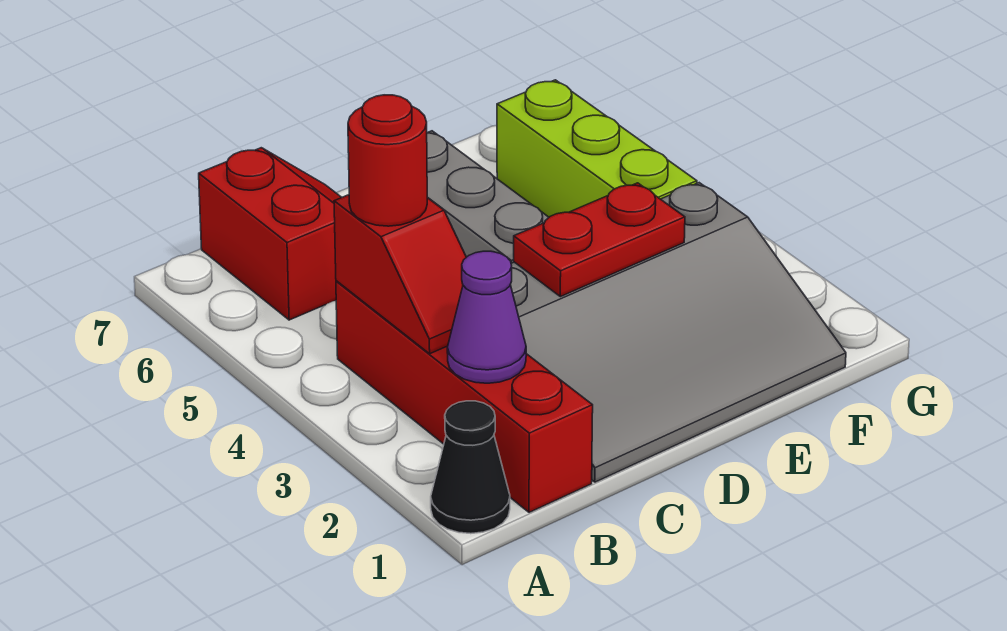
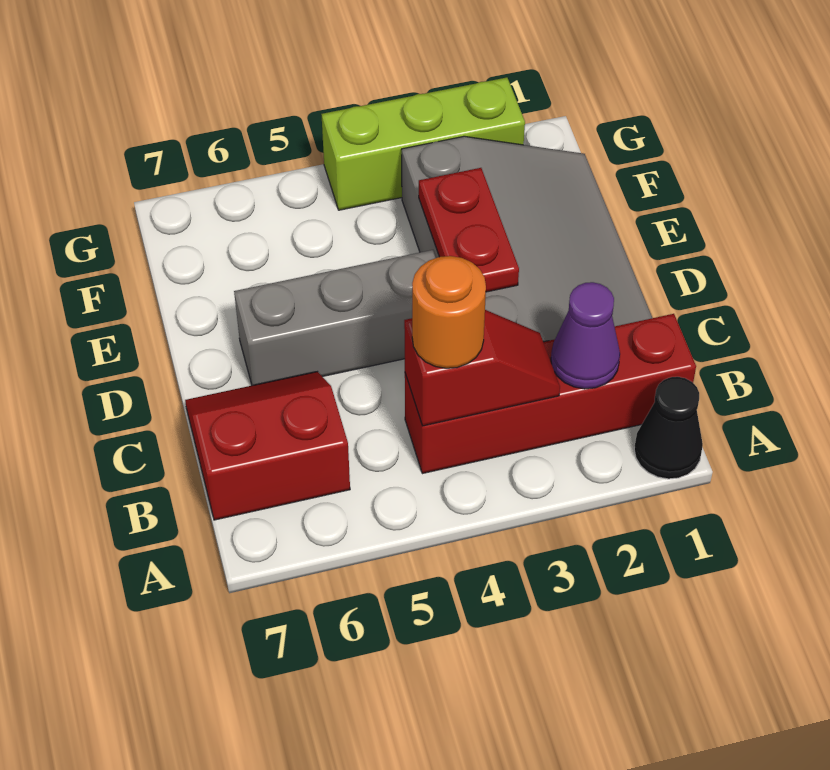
red 1x1 round brick [348,95,427,226] -> orange 1x1 round brick [412,256,486,368]
lime 1x3 brick [497,80,697,217] -> lime 1x3 brick moved to [321,77,525,210]

